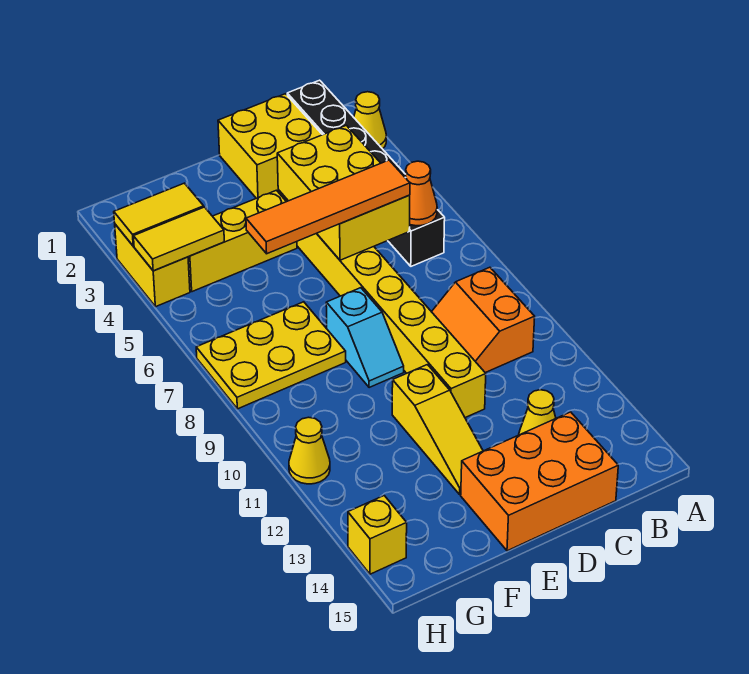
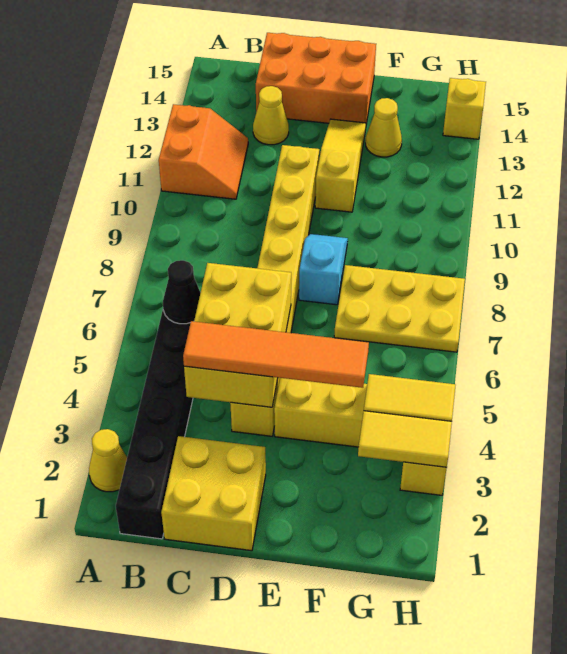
orange 1x1 cone [406,161,437,226] -> black 1x1 cone [163,260,201,324]
orange 2x2 slope [432,267,535,373] -> orange 2x2 slope moved to [159,104,248,199]
orange 1x4 tile [246,160,410,254] -> orange 1x4 tile moved to [183,321,369,388]
yellow 1x1 cone [289,417,330,484] -> yellow 1x1 cone moved to [366,98,402,157]

